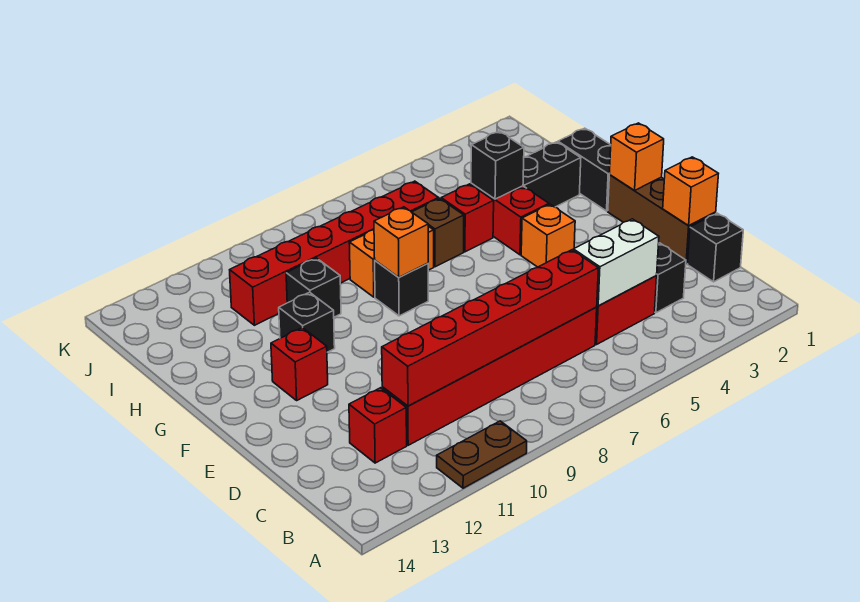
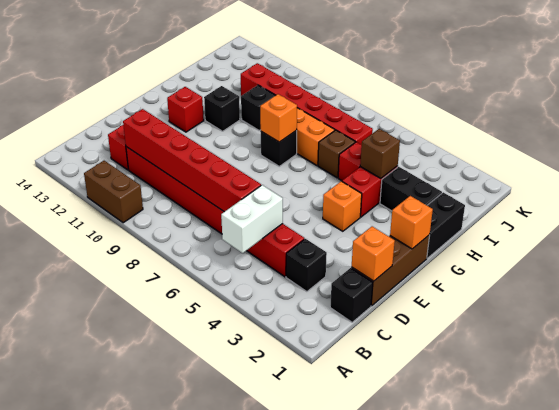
brown 1x2 plate [437,421,527,488] -> brown 1x2 brick [84,161,143,223]
white 1x2 brick [573,219,659,306] -> white 1x2 brick turned to [221,185,283,253]
black 1x1 brick [471,131,524,199] -> brown 1x1 brick [360,129,400,178]

